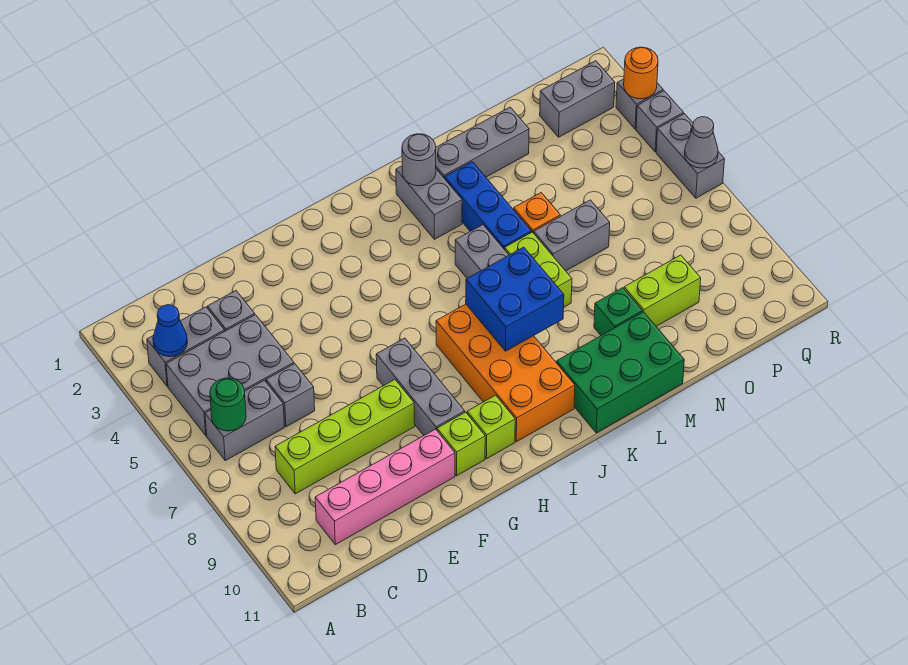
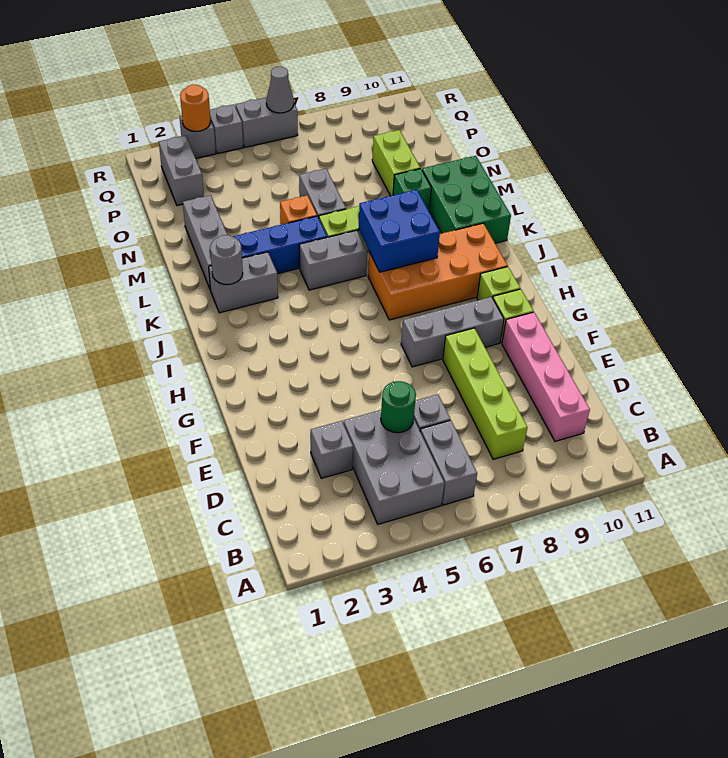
grey 1x2 brick [147,307,225,386] -> none
blue 1x1 cone [153,305,188,357] -> none
green 1x1 round brick [210,378,246,431] -> green 1x1 round brick moved to [381,381,416,433]

